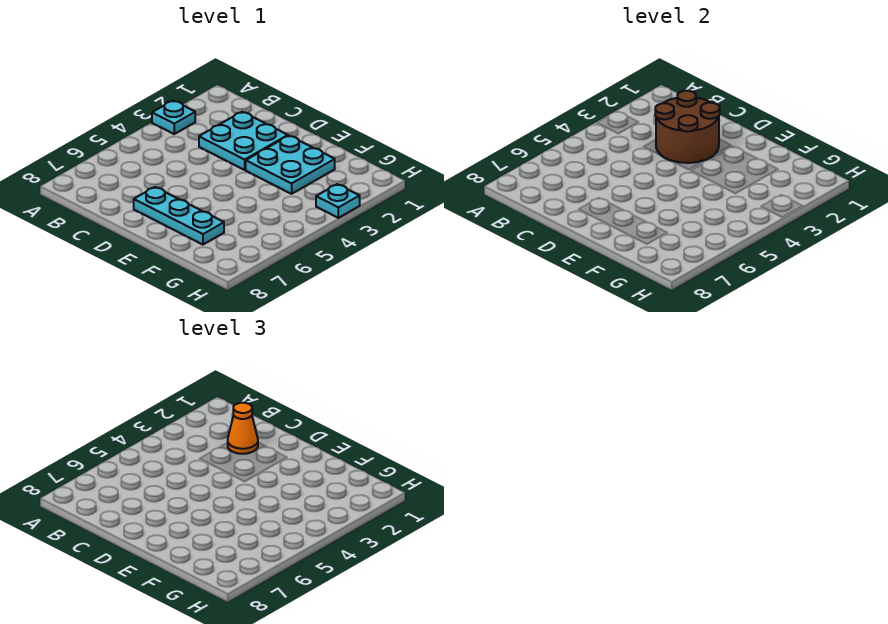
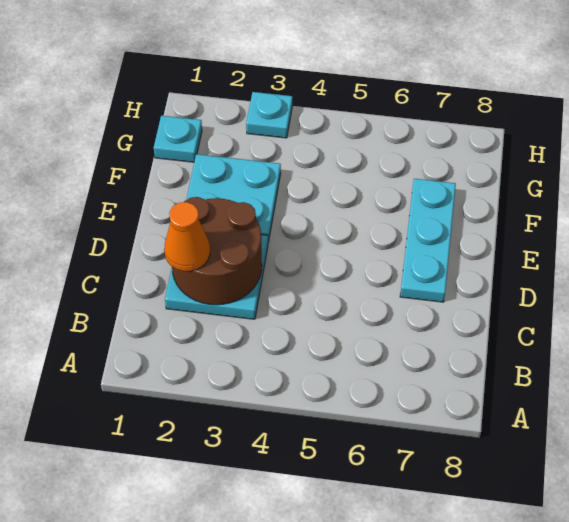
cyan 1x1 plate [152,101,195,134] -> cyan 1x1 plate moved to [154,116,202,162]

